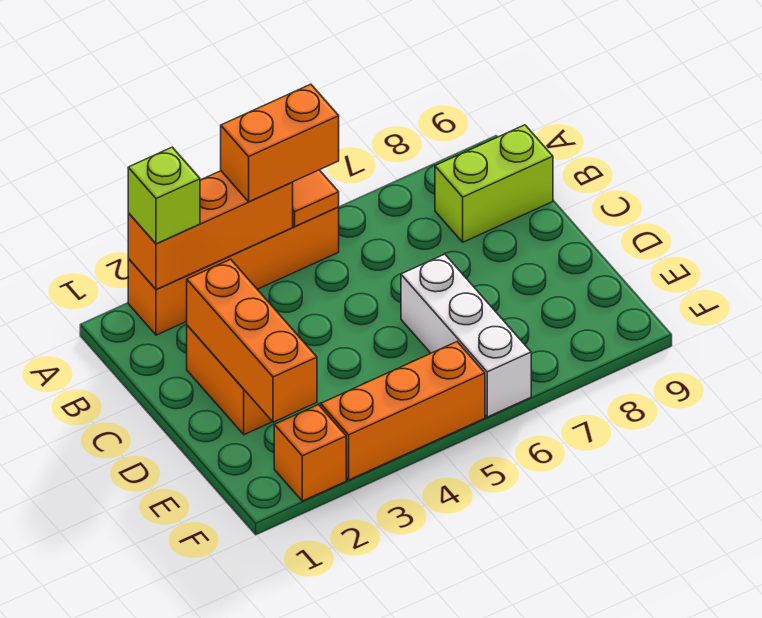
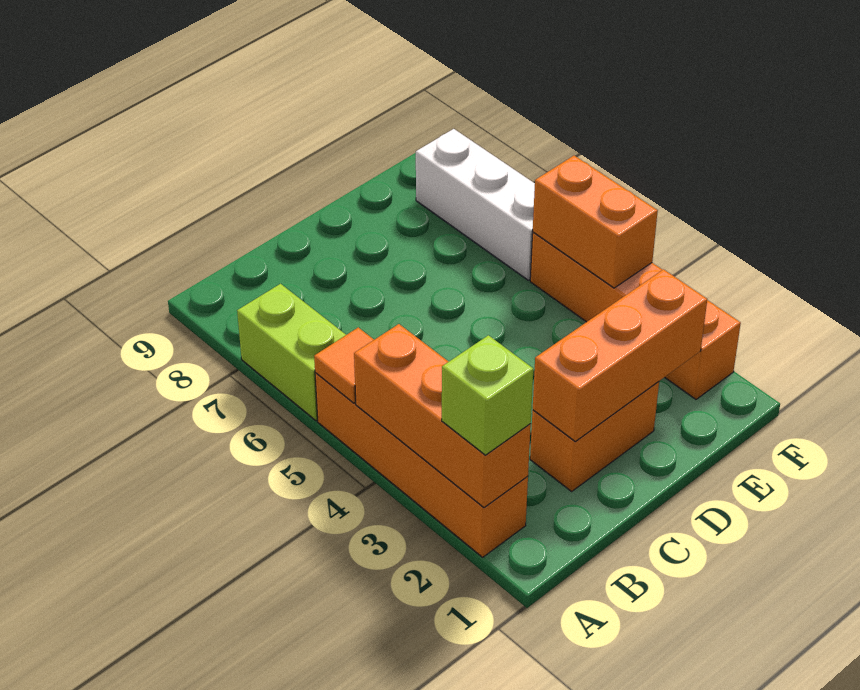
orange 1x2 brick [221,84,339,202] -> orange 1x2 brick moved to [533,156,658,288]
lime 1x2 brick [435,125,553,242] -> lime 1x2 brick moved to [237,284,346,421]
white 1x3 brick [401,254,531,417] -> white 1x3 brick turned to [416,129,535,280]

